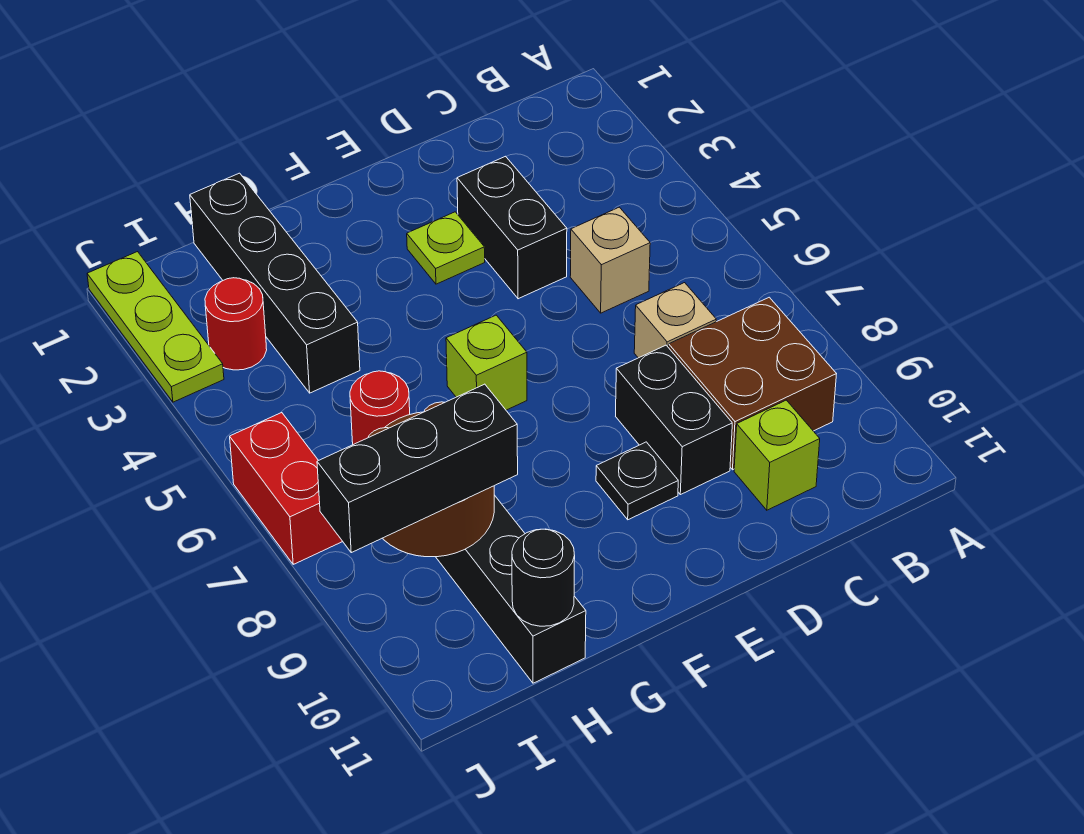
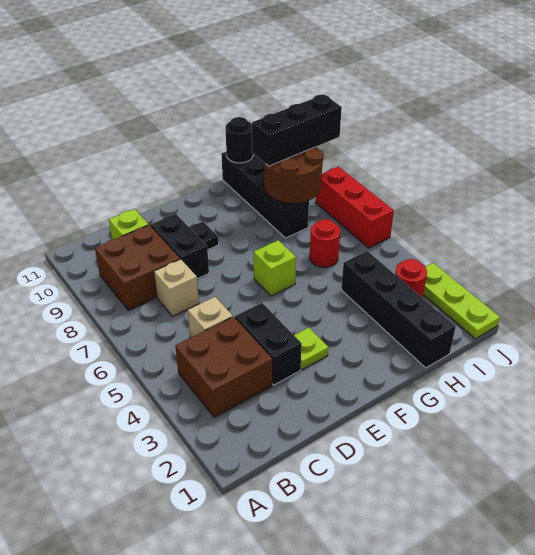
none -> brown 2x2 brick [175,317,272,417]
red 1x2 brick [230,413,343,564] -> red 1x3 brick [316,167,394,248]

